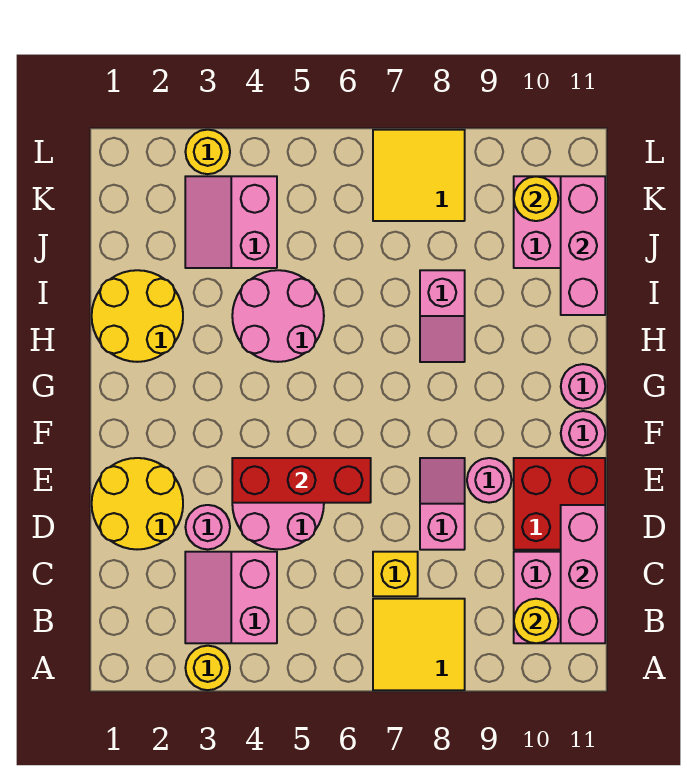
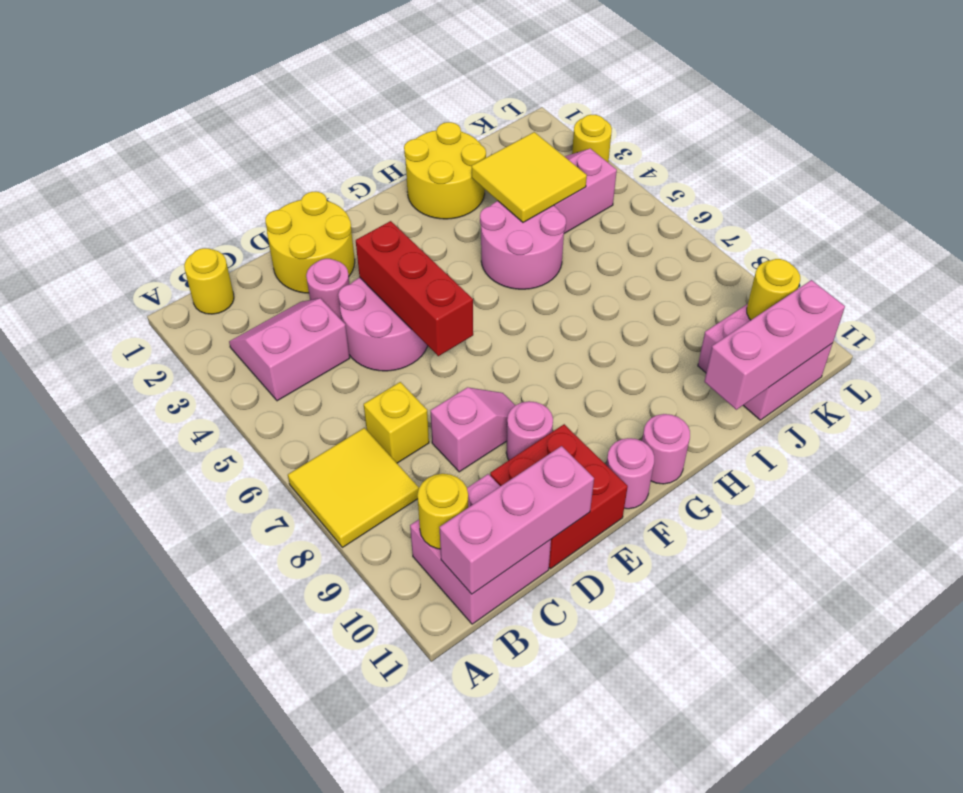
yellow 1x1 round brick [185,646,230,690] -> yellow 1x1 round brick moved to [184,248,234,314]
pink 1x2 slope [420,270,465,362] -> none
yellow 2x2 tile [373,130,465,221] -> yellow 2x2 tile moved to [472,132,587,222]

